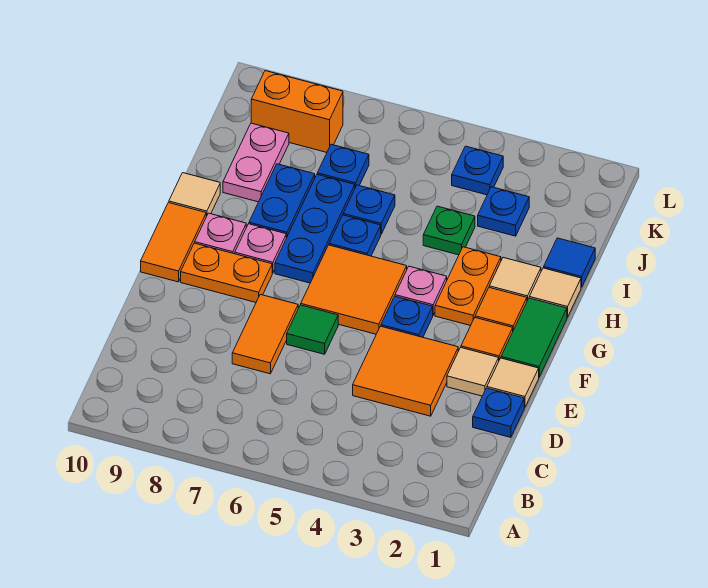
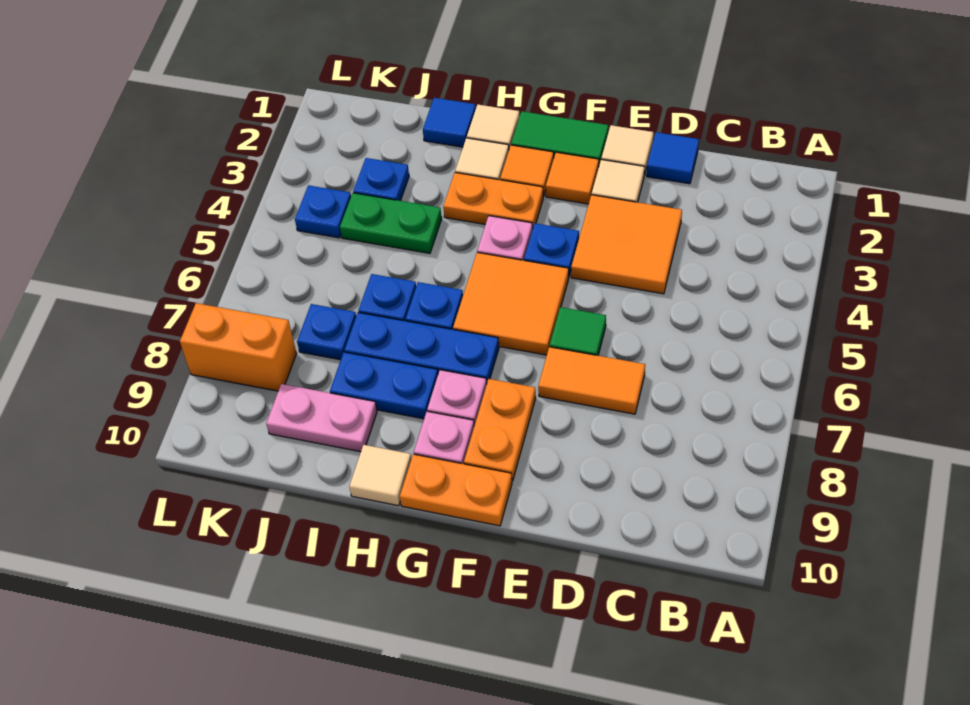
blue 1x1 plate [473,388,524,437] -> blue 1x1 tile [647,132,699,184]
orange 1x2 tile [141,203,206,282] -> orange 1x2 plate [400,454,512,526]
green 1x1 plate [423,206,475,255] -> green 1x2 plate [340,193,442,253]
orange 1x2 brick [251,71,343,152] -> orange 1x2 brick turned to [180,303,297,391]

